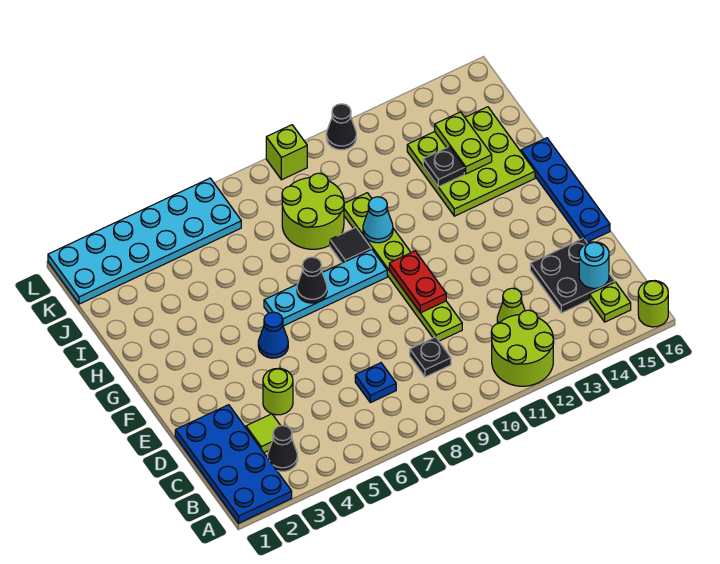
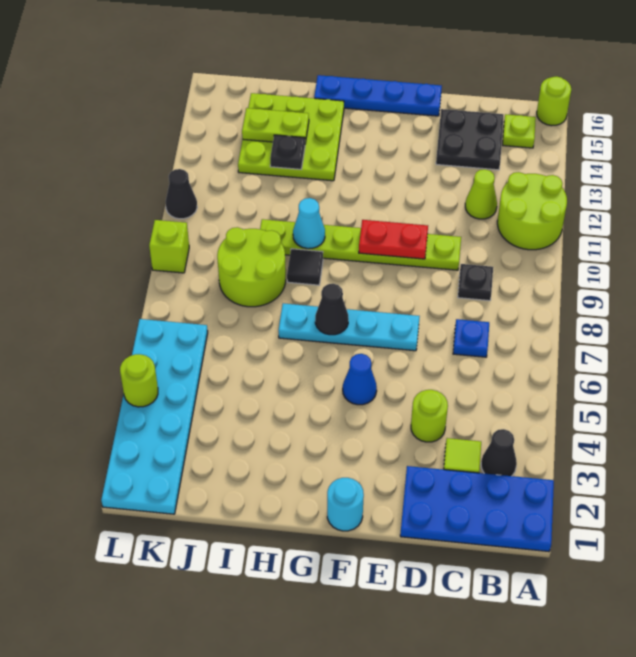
cyan 1x1 round brick [579,242,609,288] -> cyan 1x1 round brick moved to [327,478,364,531]
cyan 1x4 plate [264,249,387,326] -> cyan 1x4 plate turned to [278,303,420,351]
none -> lime 1x1 round brick [120,354,158,407]

